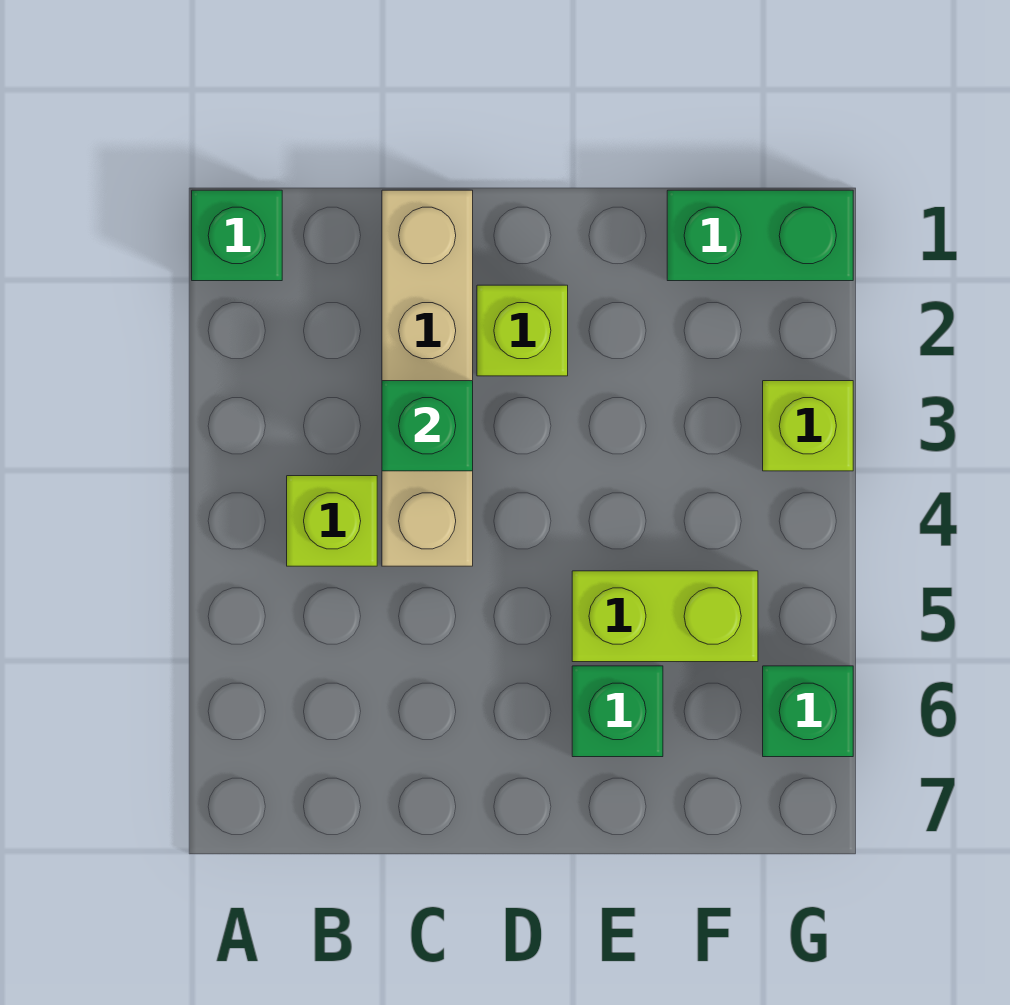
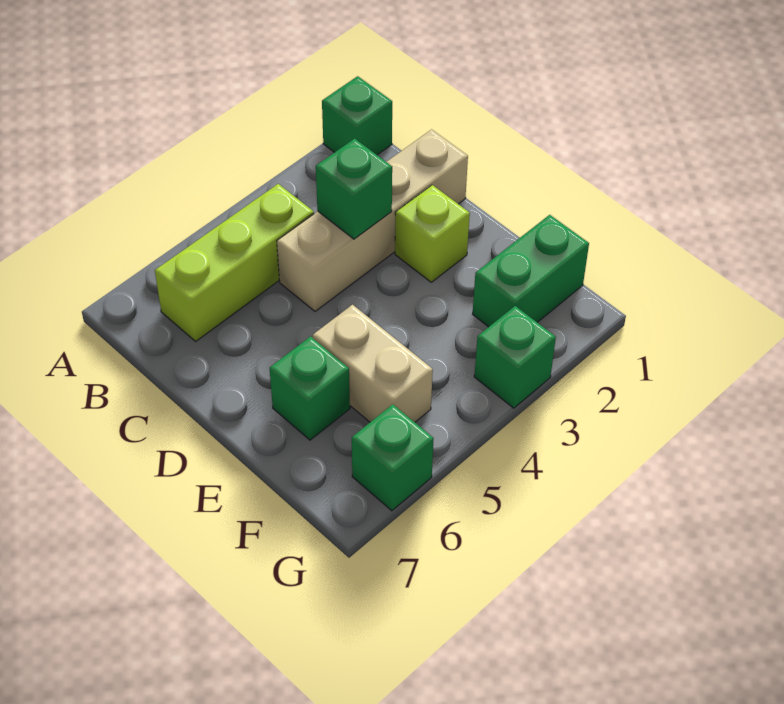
lime 1x1 brick [287,476,377,566] -> lime 1x3 brick [155,184,314,341]
lime 1x2 brick [572,571,758,662] -> tan 1x2 brick [313,305,433,422]
green 1x2 brick [667,190,853,281] -> green 1x2 brick turned to [473,215,589,327]
lime 1x1 brick [763,381,853,471] -> green 1x1 brick [474,306,556,408]

